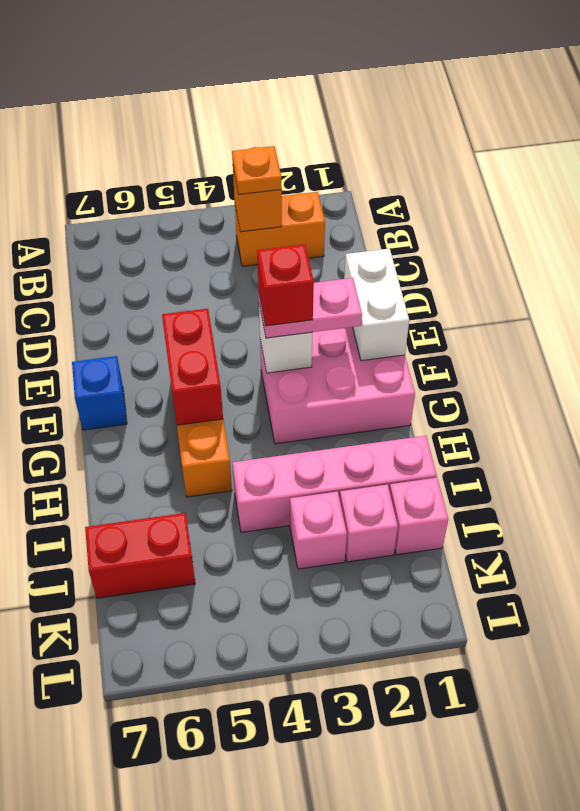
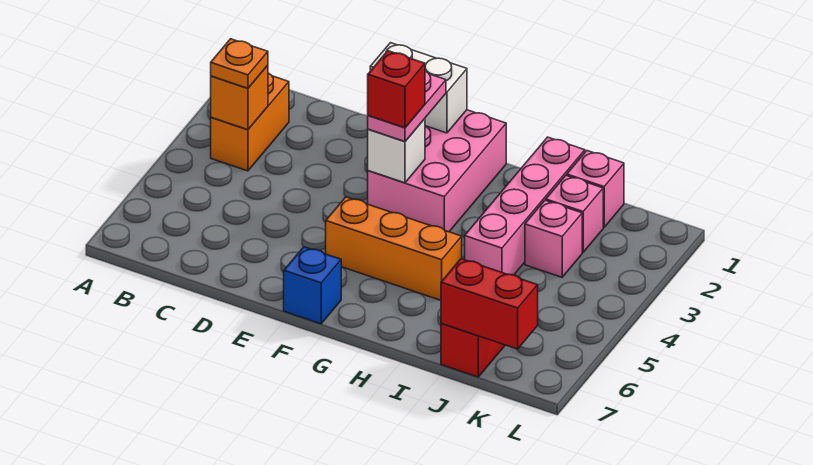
red 1x2 brick [162,309,223,425] -> red 1x2 brick moved to [441,259,538,349]

